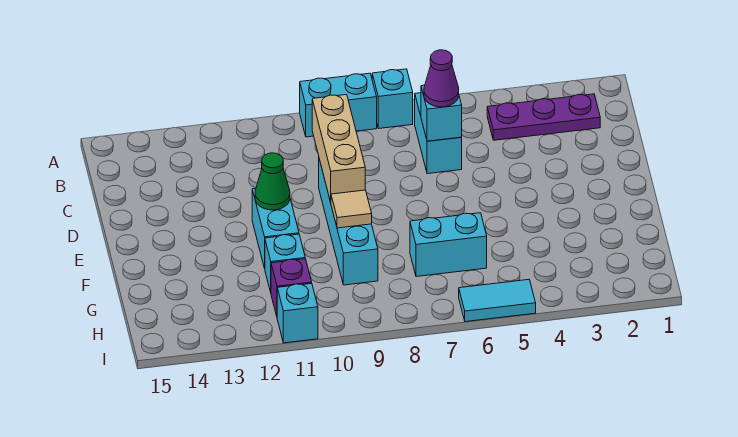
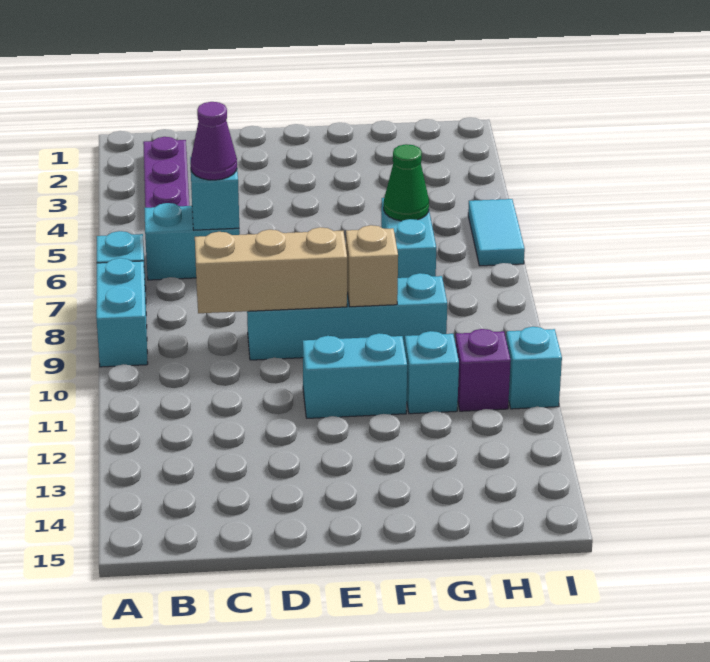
green 1x1 cone [255,153,290,210] -> green 1x1 cone moved to [384,144,429,221]
tan 1x1 tile [331,190,372,228] -> tan 1x1 brick [346,225,398,307]

